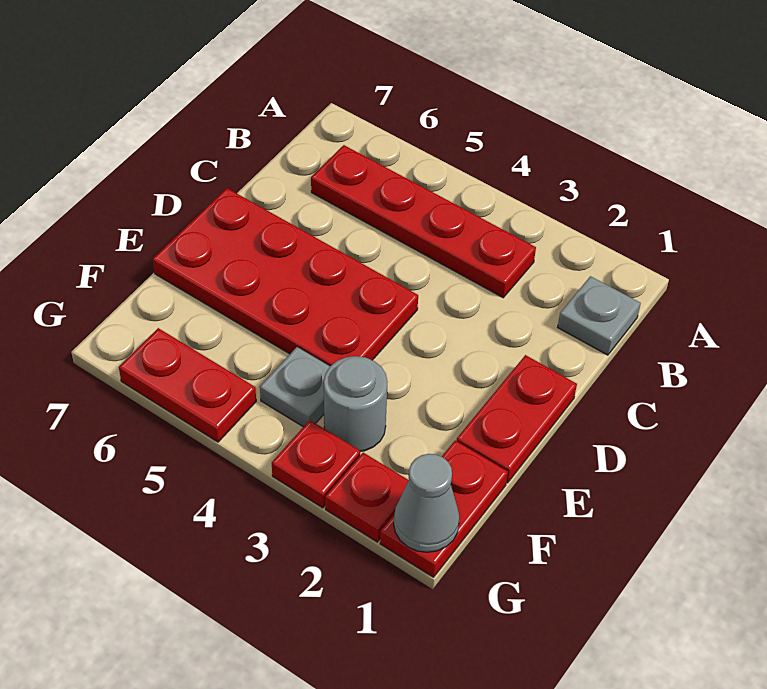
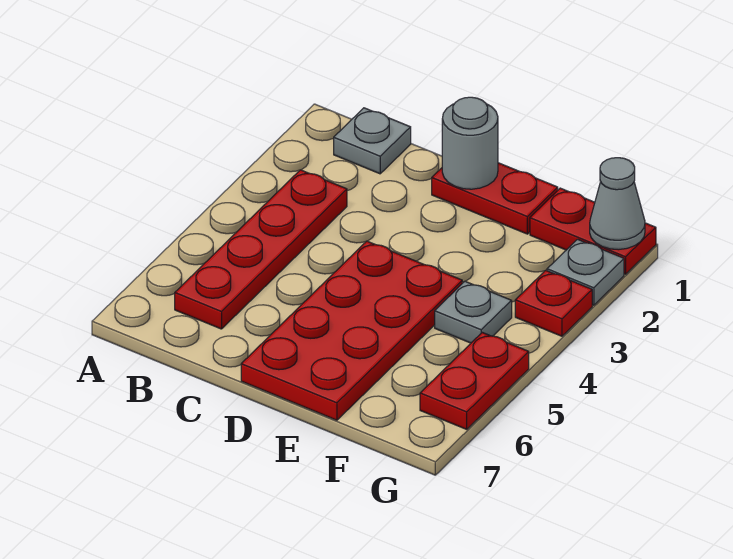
grey 1x1 round brick [324,356,387,452] -> grey 1x1 round brick moved to [442,97,498,189]
red 1x1 plate [325,453,409,542] -> grey 1x1 plate [547,239,624,305]

